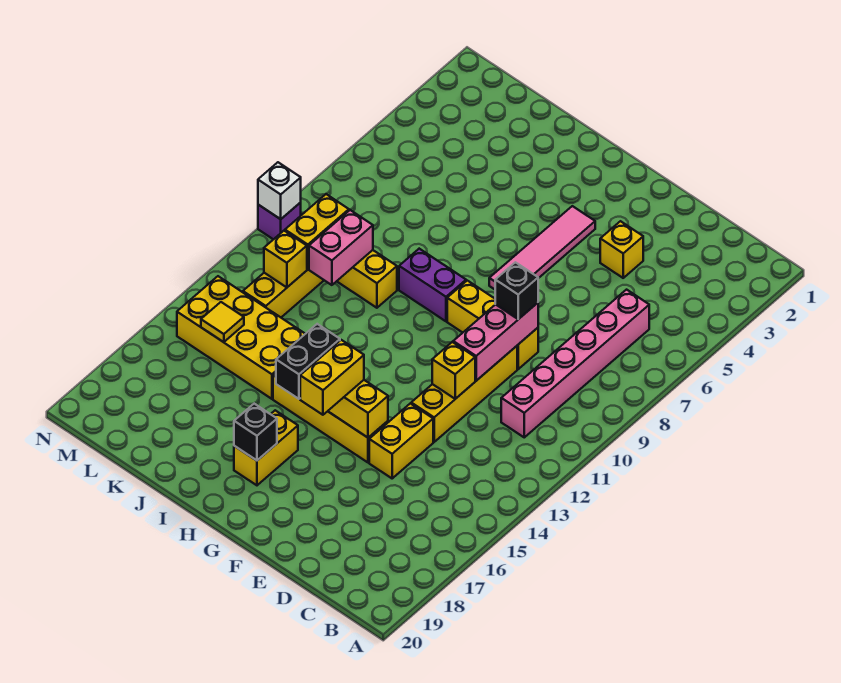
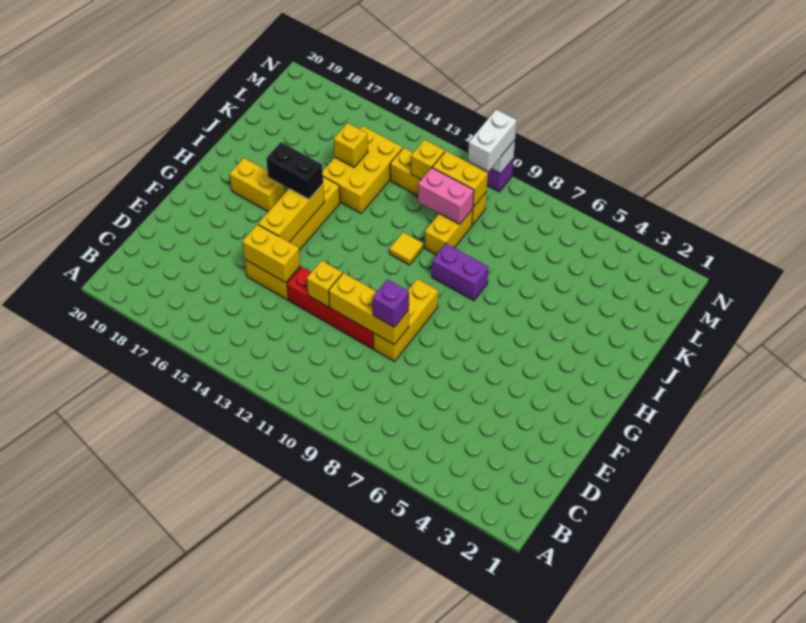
pink 1x6 brick [501,290,649,437] -> none
yellow 1x1 brick [600,221,643,278] -> yellow 1x1 brick moved to [334,123,368,167]
pink 1x3 brick [453,303,538,381] -> yellow 1x3 brick [329,273,409,345]
black 1x1 brick [495,262,538,319] -> purple 1x1 brick [372,279,409,327]
yellow 1x4 brick [411,346,517,442] -> red 1x4 brick [287,267,374,349]
pink 1x4 tile [489,206,595,289] -> none
yellow 1x2 brick [300,340,364,415] -> yellow 1x2 brick moved to [242,225,300,282]
purple 1x2 brick [399,249,466,321] -> purple 1x2 brick turned to [432,244,488,301]
black 1x1 brick [234,404,277,460] -> none
yellow 2x4 brick [177,276,305,399] -> yellow 2x3 brick [323,126,403,213]
yellow 1x1 tile [201,302,244,342] -> yellow 1x1 tile moved to [389,232,423,265]
none -> white 1x2 brick [468,110,517,172]

